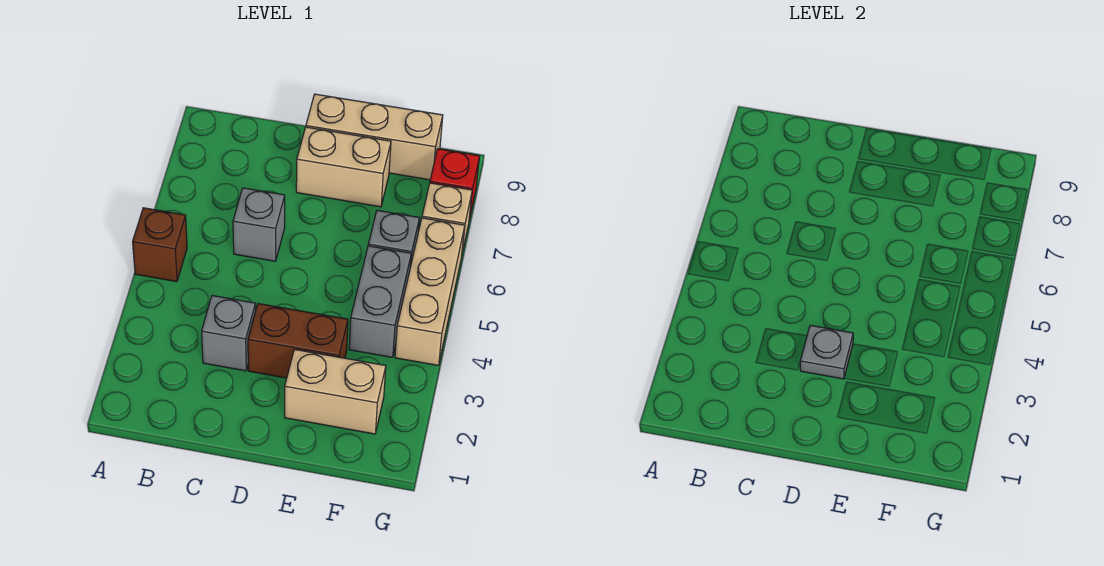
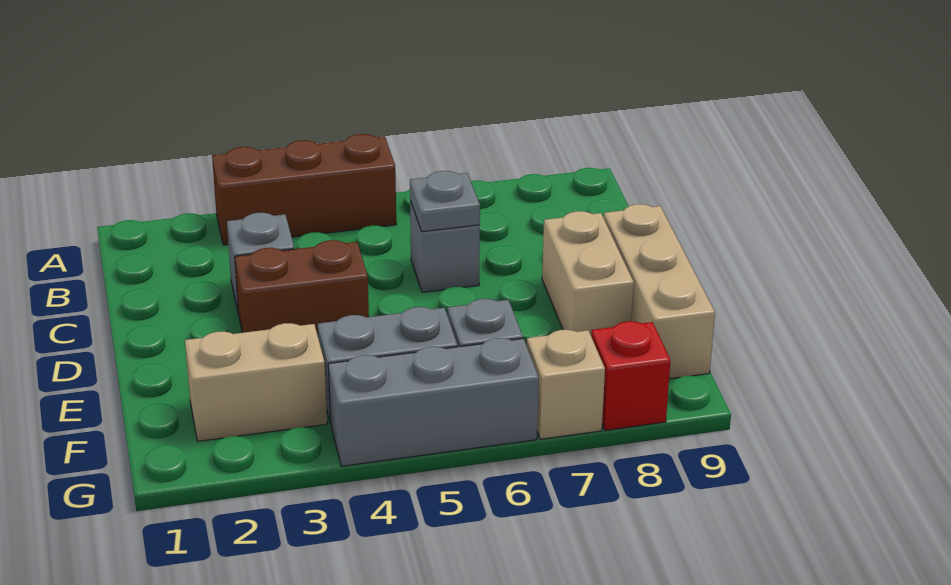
brown 1x1 brick [133,208,187,282] -> brown 1x3 brick [212,134,396,245]
brown 1x2 brick [248,304,348,378] -> brown 1x2 brick turned to [235,240,369,335]
grey 1x1 plate [800,325,853,379] -> grey 1x1 plate moved to [410,171,480,232]
tan 1x2 brick [285,349,386,434] -> tan 1x2 brick turned to [185,323,327,441]
tan 1x3 brick [395,218,465,365] -> grey 1x3 brick [328,338,539,466]

